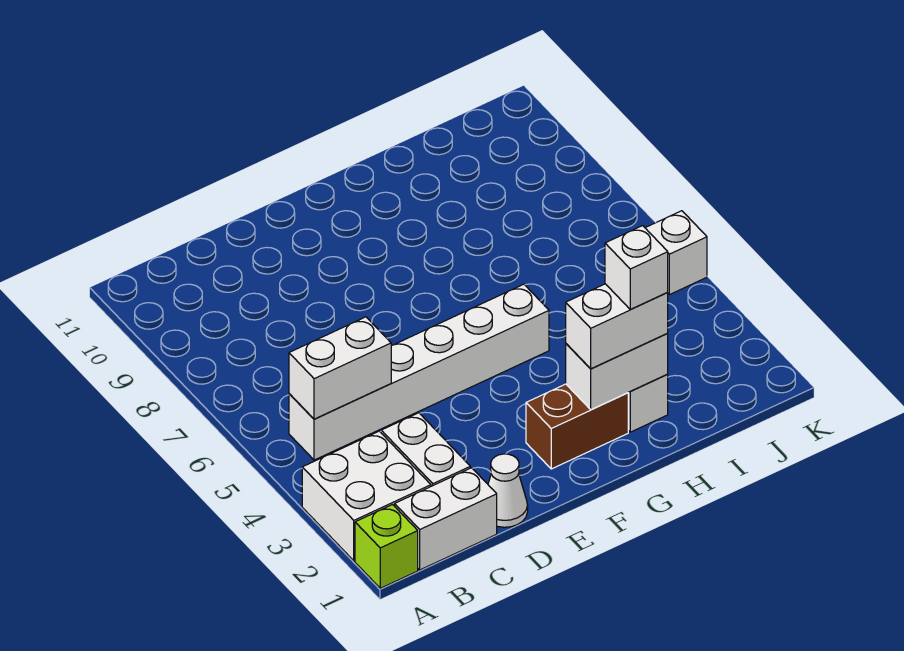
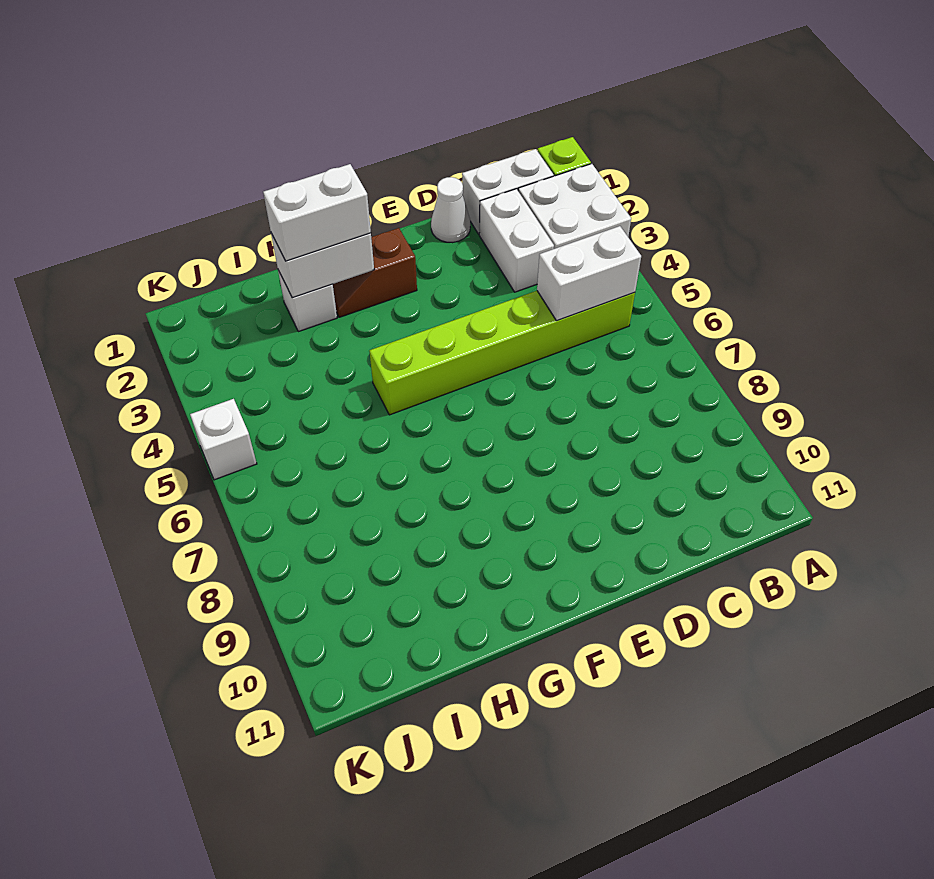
white 1x6 brick [289,284,549,460] -> lime 1x6 brick [369,291,635,415]
brown 1x2 brick [526,384,628,469] -> brown 1x2 slope [333,228,417,317]
white 1x1 brick [605,226,668,310] -> none

